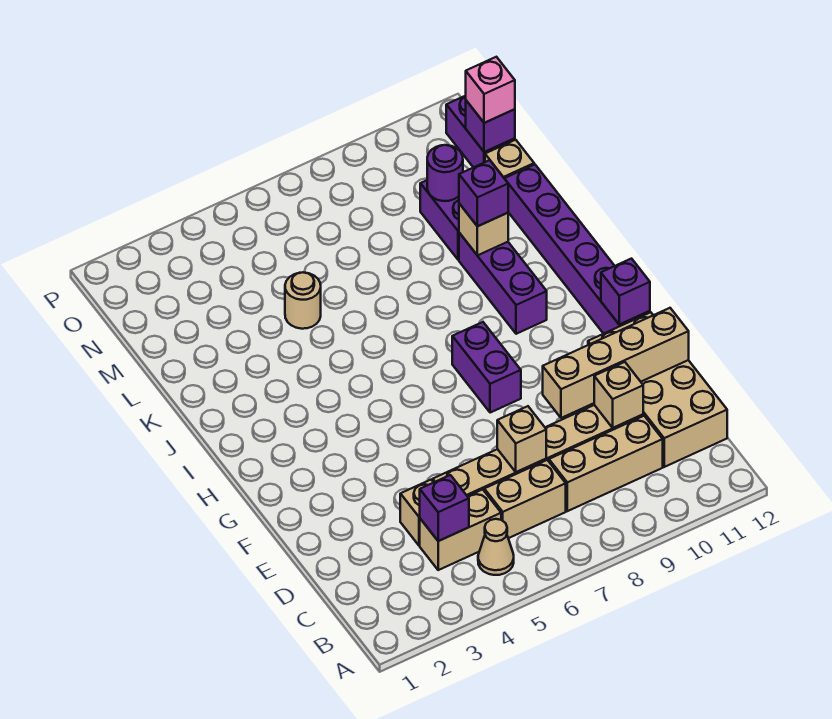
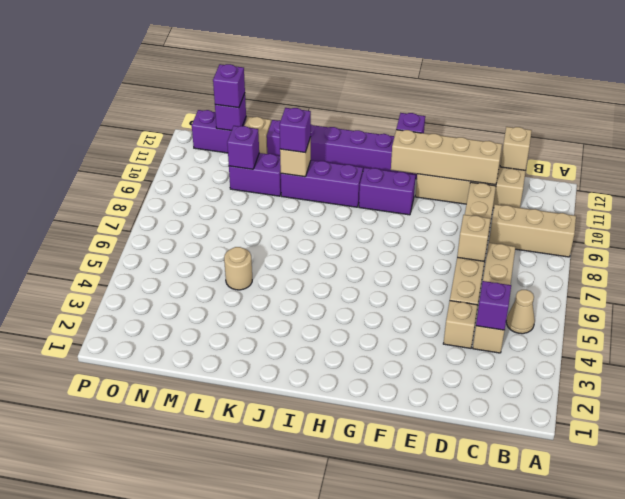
tan 1x3 brick [549,416,663,511] -> tan 1x3 brick turned to [489,204,576,257]
tan 1x1 brick [594,362,643,428] -> tan 1x1 brick moved to [500,127,532,170]
tan 1x4 brick [543,308,689,418] -> tan 1x4 brick turned to [391,130,502,185]
purple 1x2 brick [452,322,521,413] -> purple 1x2 brick moved to [359,168,416,215]
purple 1x1 round brick [427,145,463,201] -> purple 1x1 brick [227,126,259,169]
pink 1x1 brick [466,57,515,123] -> purple 1x1 brick [213,64,245,108]

